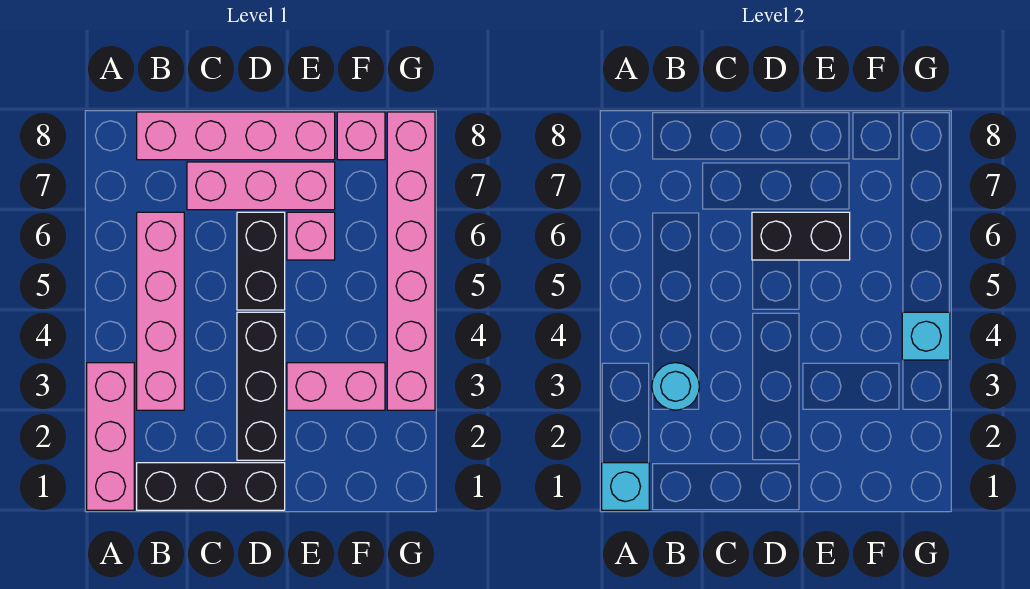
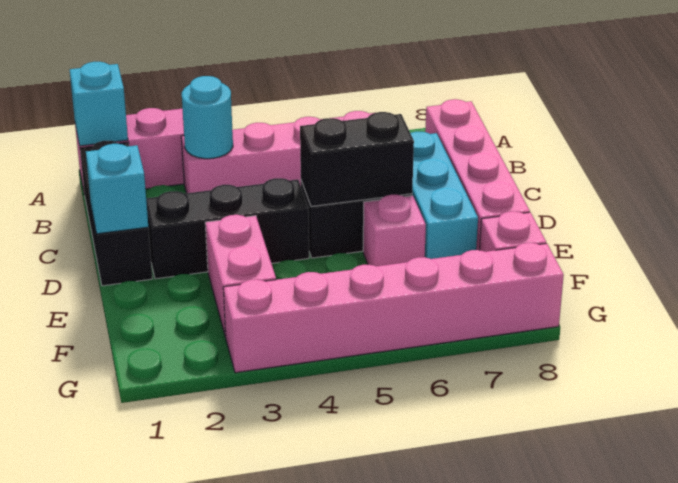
pink 1x3 brick [187,162,335,210] -> cyan 1x3 brick [411,132,478,259]
black 1x2 brick [752,212,850,260] -> black 1x2 brick turned to [300,112,414,207]
cyan 1x1 brick [902,312,950,360] -> cyan 1x1 brick moved to [86,144,148,234]

